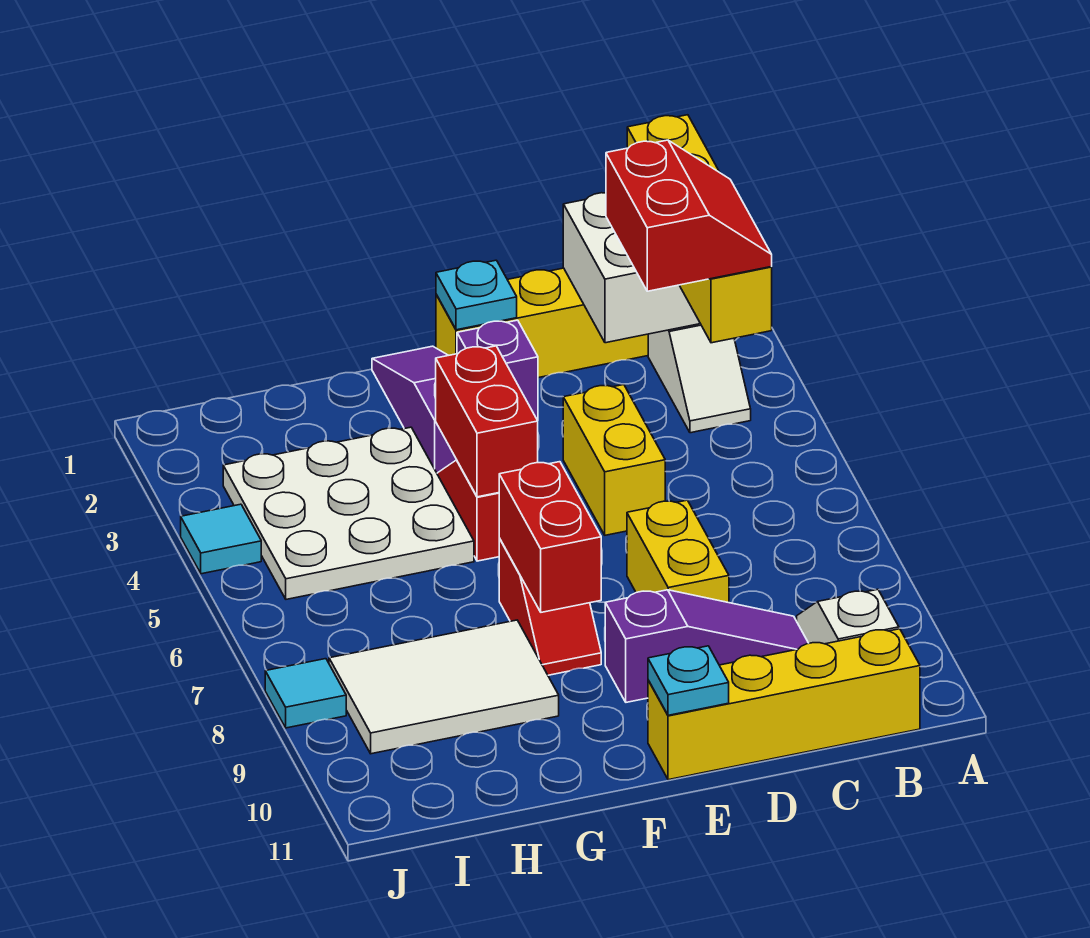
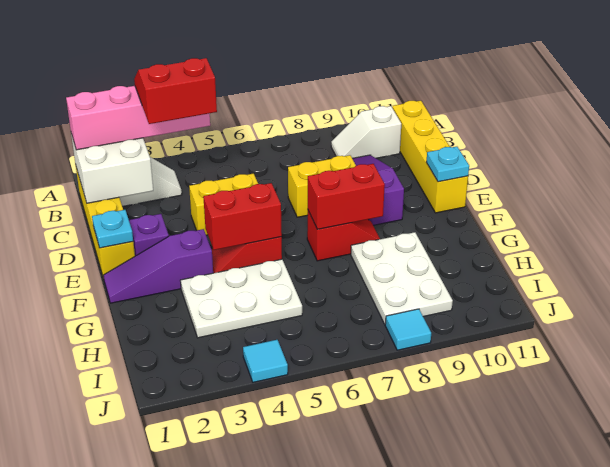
yellow 1x4 brick [627,115,772,343] -> pink 1x4 brick [66,86,210,150]
white 3x3 plate [223,427,474,599] -> white 2x3 plate [180,259,302,338]
white 2x3 tile [329,620,559,754] -> white 2x3 plate [351,232,453,324]

